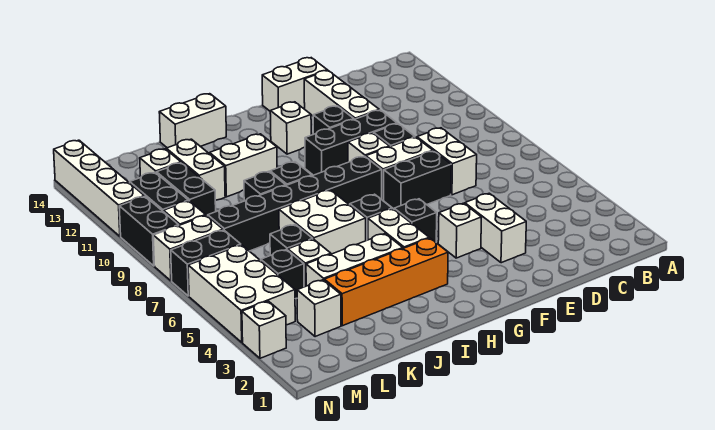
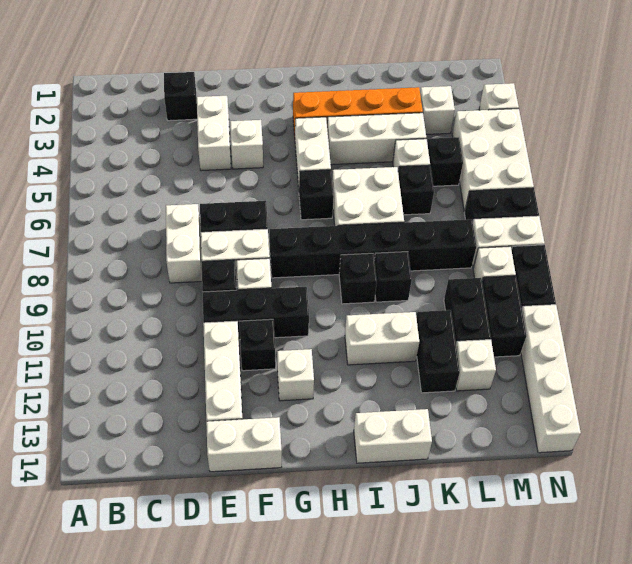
black 1x1 brick [394,199,437,242] -> black 1x1 brick moved to [164,72,197,121]
white 1x2 brick [166,139,225,201] -> black 1x2 brick [416,310,460,393]

